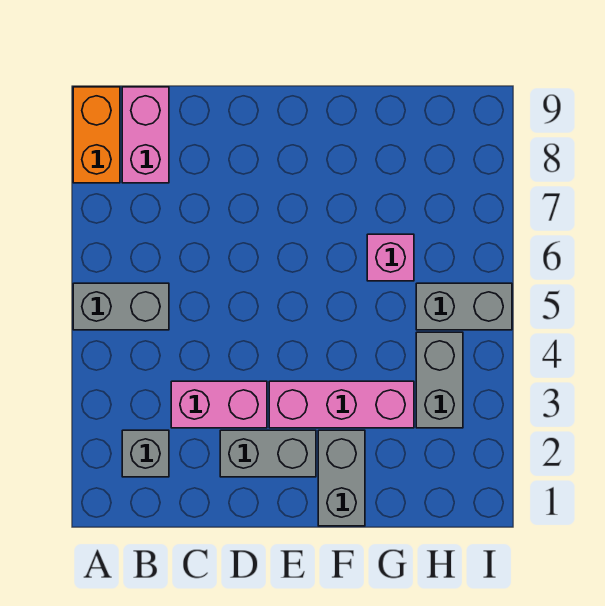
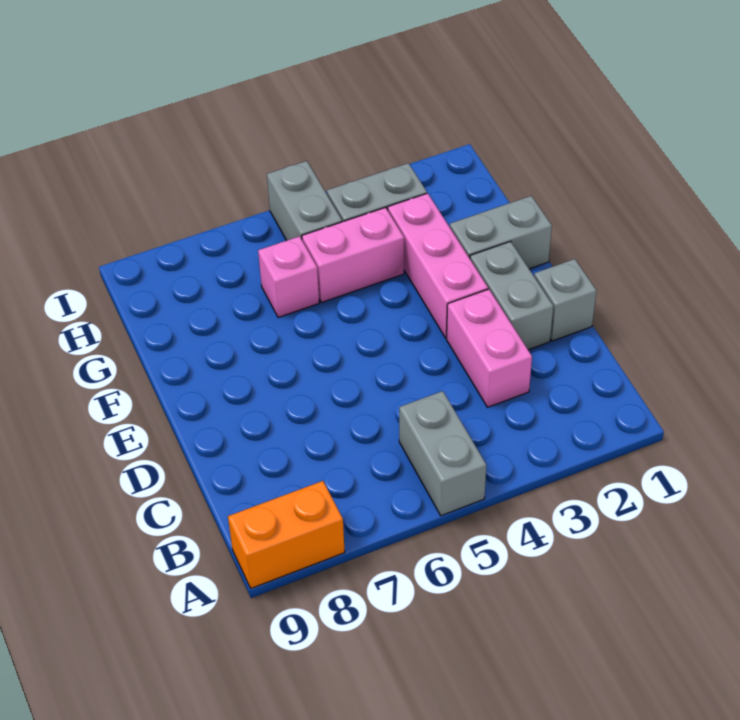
grey 1x1 brick [122,430,169,477] -> grey 1x1 brick moved to [534,259,597,341]
pink 1x2 brick [122,87,169,183] -> pink 1x2 brick moved to [302,208,404,303]

